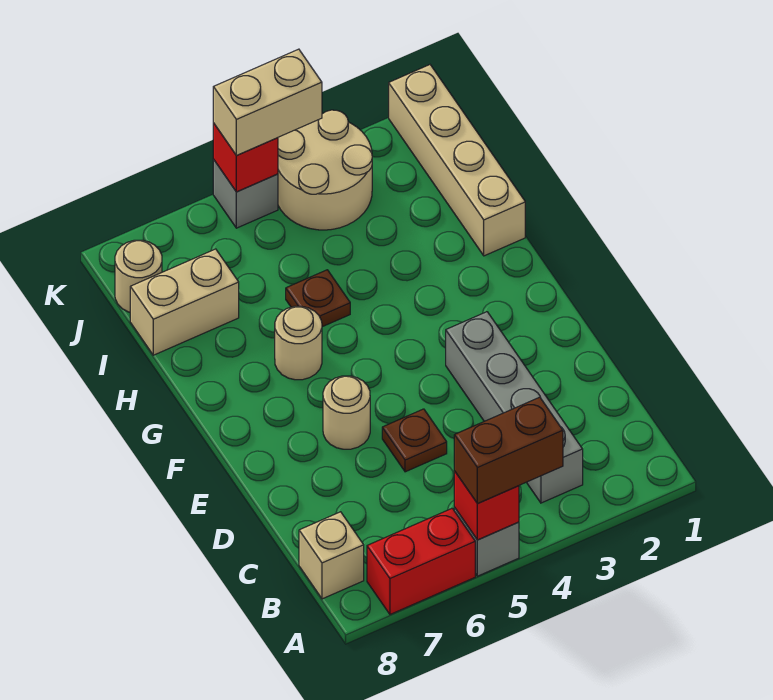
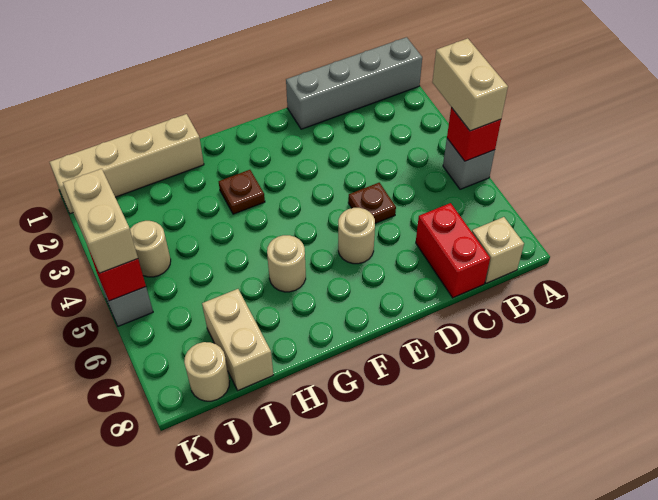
brown 1x2 brick [454,397,563,503] -> tan 1x2 brick [432,38,508,131]
red 1x2 brick [367,508,475,614] -> red 1x2 brick moved to [416,203,490,298]
grey 1x4 brick [446,312,583,503] -> grey 1x4 brick moved to [286,37,422,129]
brown 1x1 plate [286,270,350,327] -> brown 1x1 plate moved to [219,170,265,214]
tan 2x2 round brick [278,110,372,230] -> tan 1x1 round brick [130,221,171,277]

